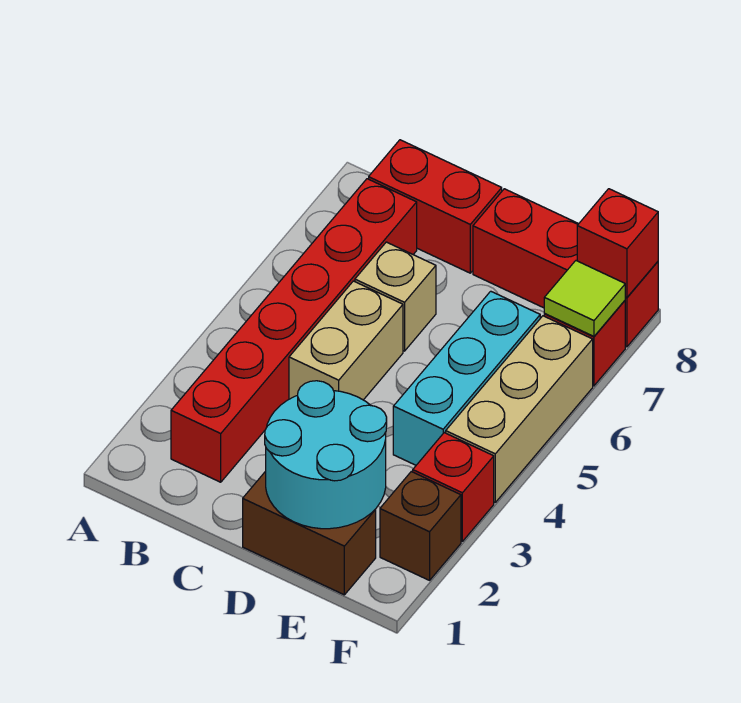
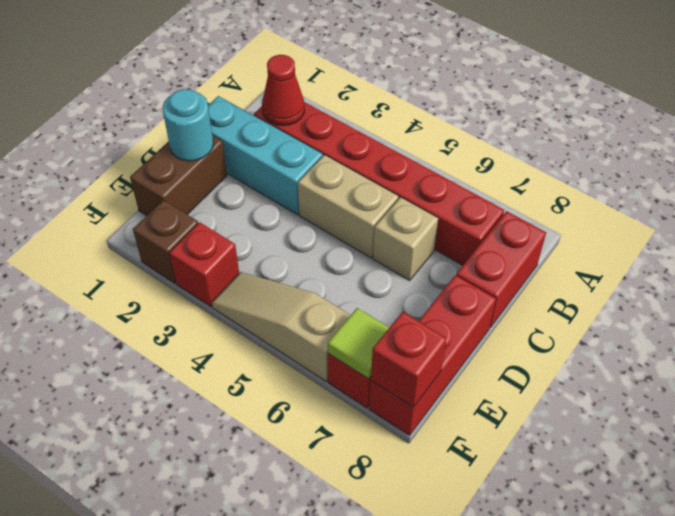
none -> red 1x1 cone [262,55,305,126]
cyan 2x2 round brick [265,381,387,529] -> cyan 1x1 round brick [163,89,213,161]
cyan 1x3 brick [393,291,540,465] -> cyan 1x3 brick moved to [208,96,323,215]
tan 1x3 brick [446,316,593,502] -> tan 1x3 slope [212,272,350,381]

